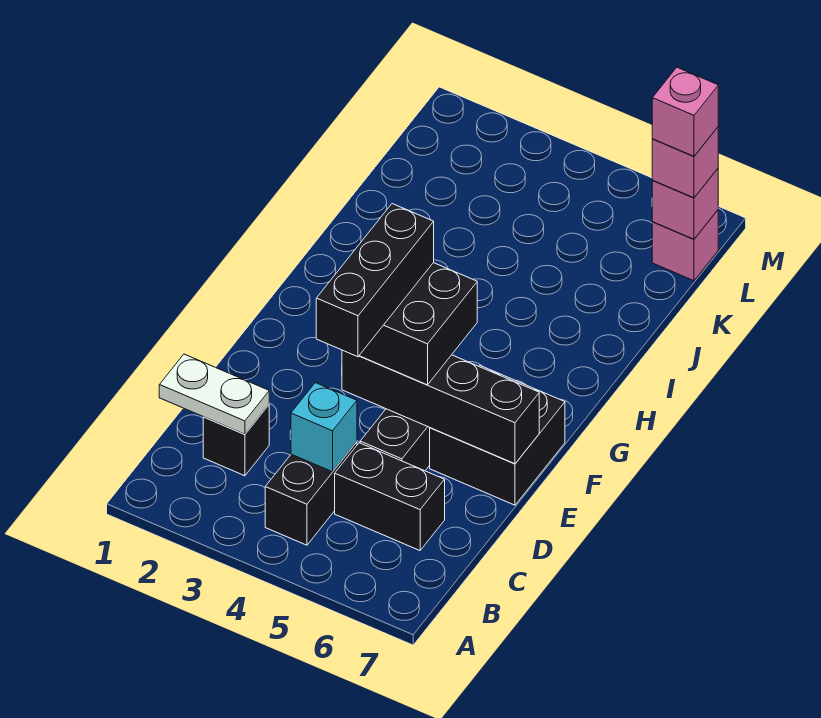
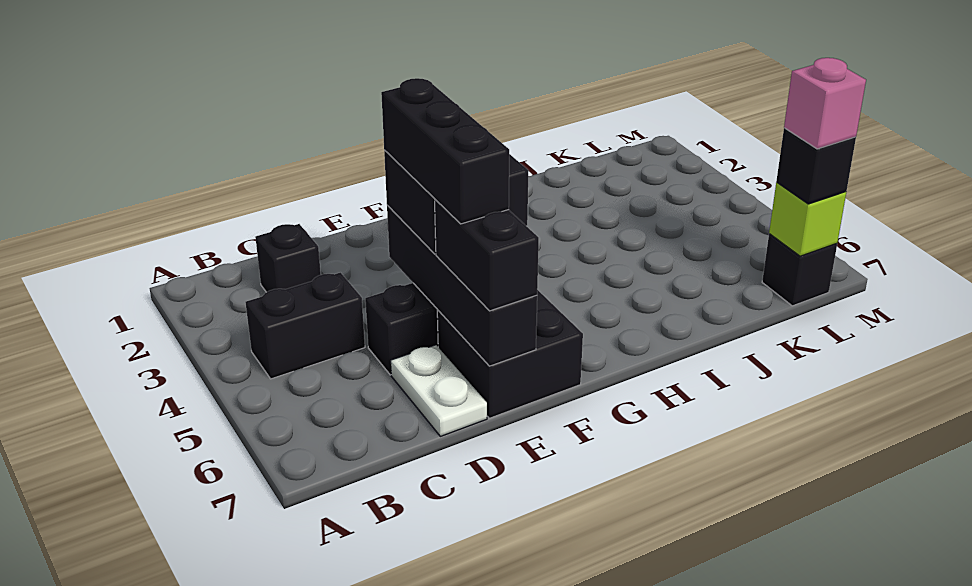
white 1x2 plate [159,354,269,434] -> white 1x2 plate moved to [391,345,487,436]
cyan 1x1 brick [291,383,357,472] -> none
black 1x2 brick [335,443,445,551] -> black 1x2 brick moved to [435,200,539,311]
black 1x3 brick [316,204,434,357] -> black 1x3 brick turned to [381,78,509,224]
pink 1x1 brick [652,210,718,281] -> black 1x1 brick [762,234,837,306]
pink 1x1 brick [652,169,718,239] -> lime 1x1 brick [769,183,846,256]
pink 1x1 brick [652,127,718,198] -> black 1x1 brick [776,128,856,204]

